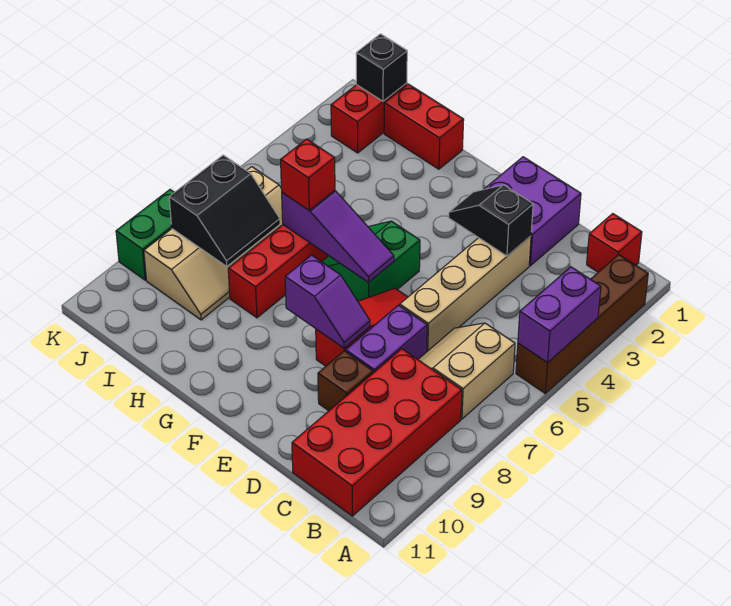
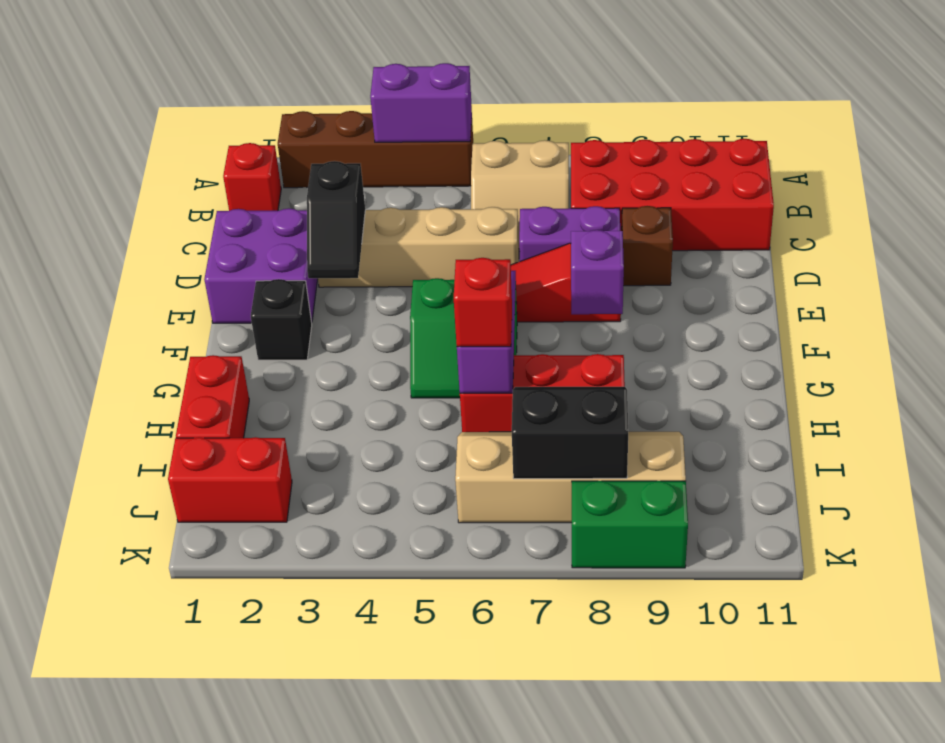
black 1x1 brick [356,34,407,101] -> black 1x1 brick moved to [251,279,312,360]

